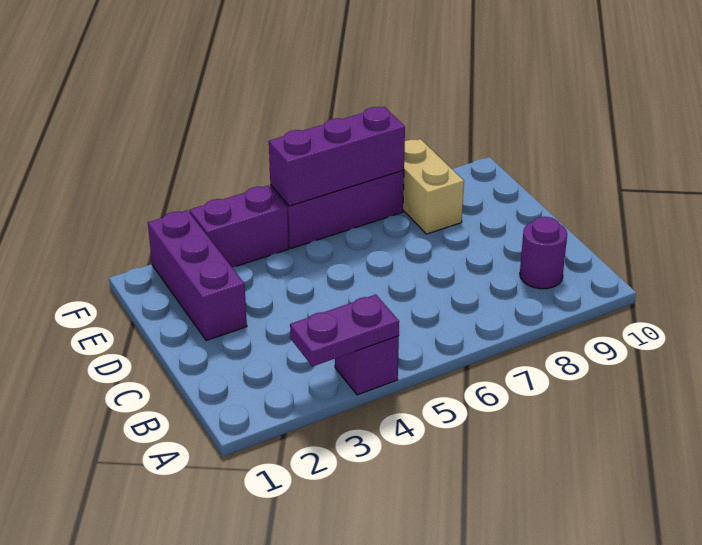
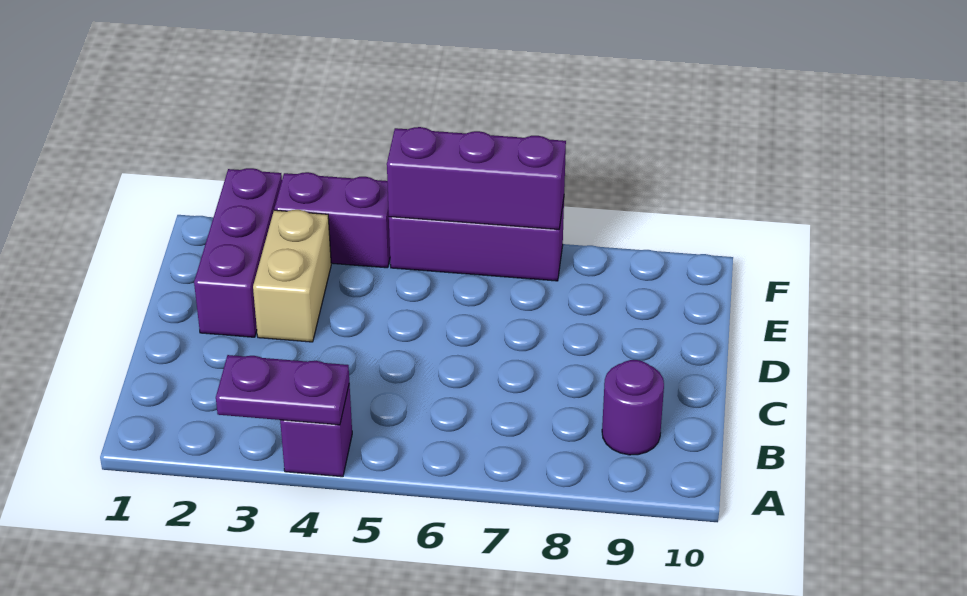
tan 1x2 brick [403,139,464,234] -> tan 1x2 brick moved to [253,210,331,342]

